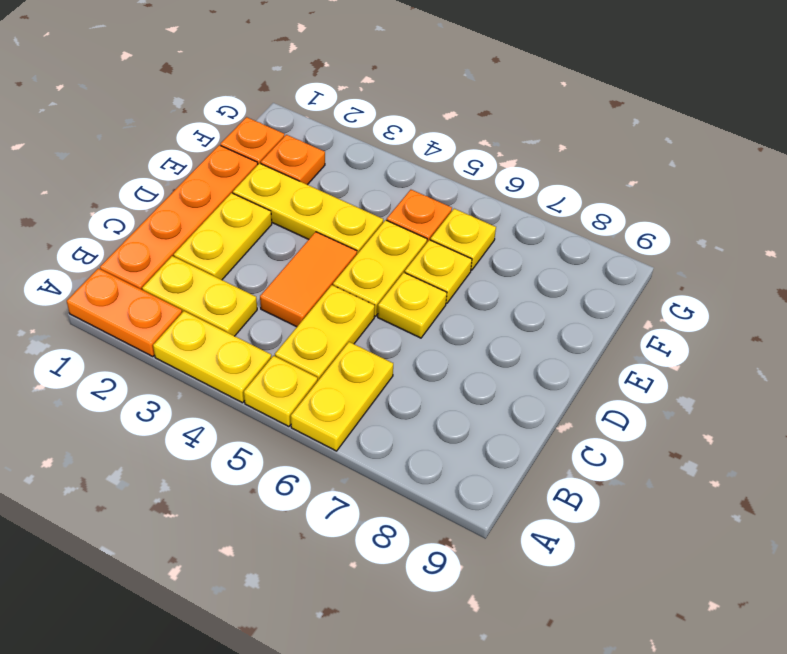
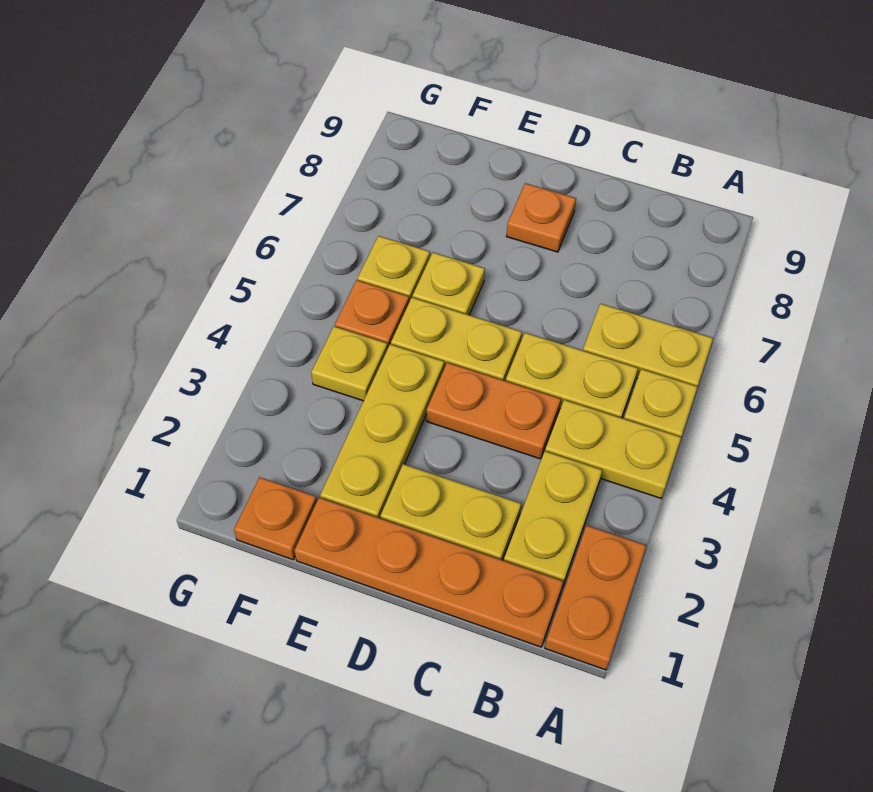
yellow 1x2 plate [153,311,271,403] -> yellow 1x2 plate turned to [545,400,681,498]
orange 1x2 tile [260,232,357,327] -> orange 1x2 plate [426,362,561,459]
yellow 1x1 plate [378,273,447,338] -> yellow 1x1 plate moved to [311,326,387,401]
orange 1x1 plate [261,135,325,185] -> orange 1x1 plate moved to [506,183,576,252]

